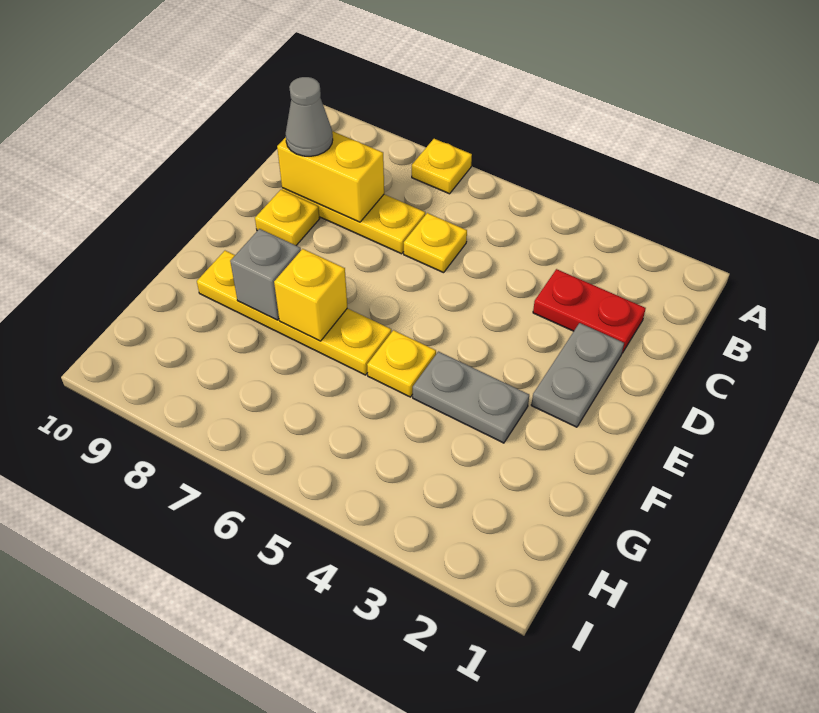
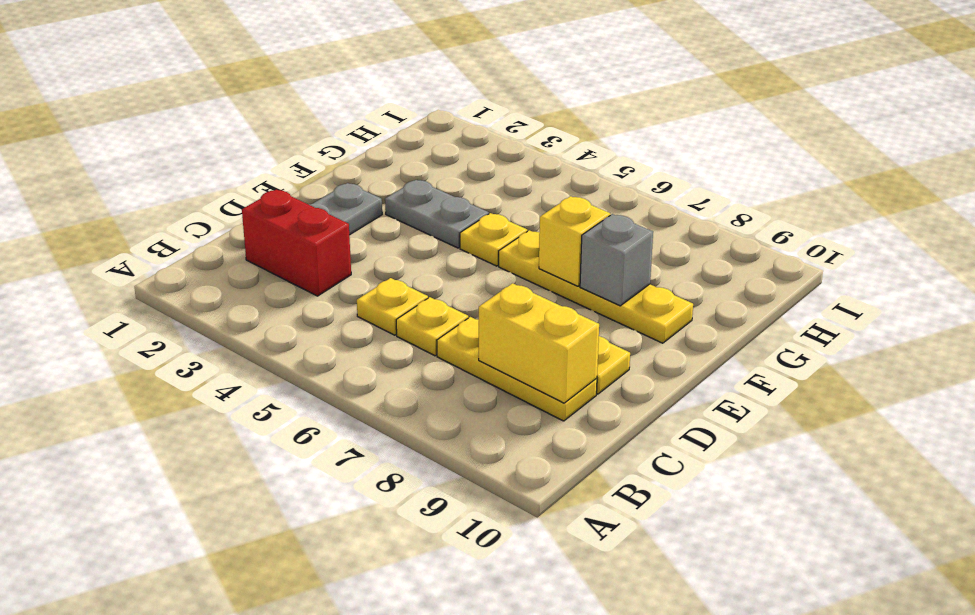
yellow 1x1 plate [412,139,472,194] -> yellow 1x1 plate moved to [357,278,428,335]
red 1x2 plate [533,269,646,353] -> red 1x2 brick [242,190,351,296]
grey 1x1 cone [285,77,333,156] -> none

